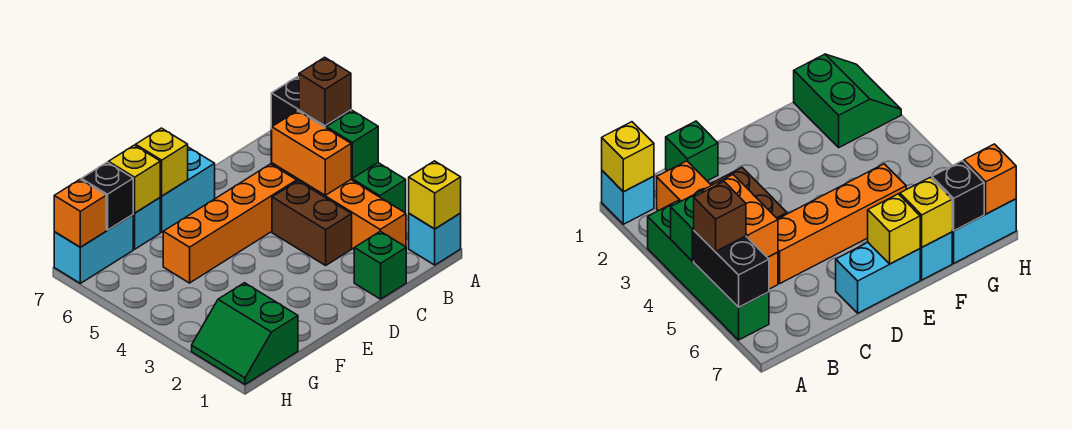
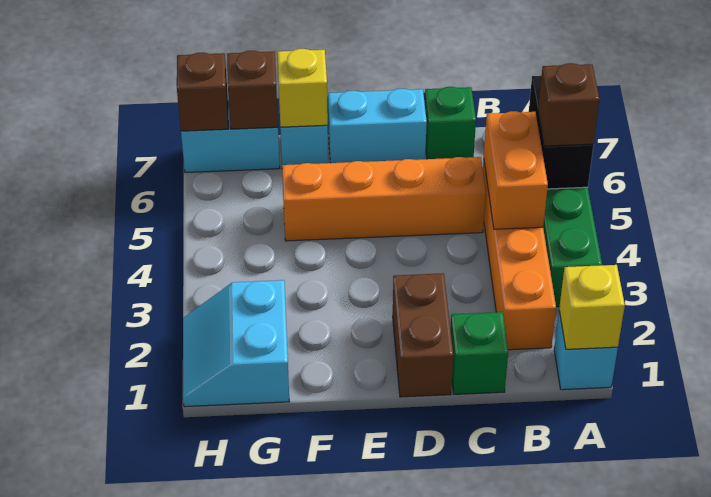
green 1x1 brick [326,111,378,178] -> green 1x1 brick moved to [425,87,476,159]
brown 1x2 brick [272,181,352,265] -> brown 1x2 brick moved to [393,273,453,397]
yellow 1x1 brick [136,128,188,196] -> none
green 2x2 slope [192,283,298,384] -> cyan 2x2 slope [183,280,289,407]
black 1x1 brick [81,162,133,230] -> brown 1x1 brick [227,51,278,129]
orange 1x1 brick [54,179,106,247] -> brown 1x1 brick [177,53,228,131]

